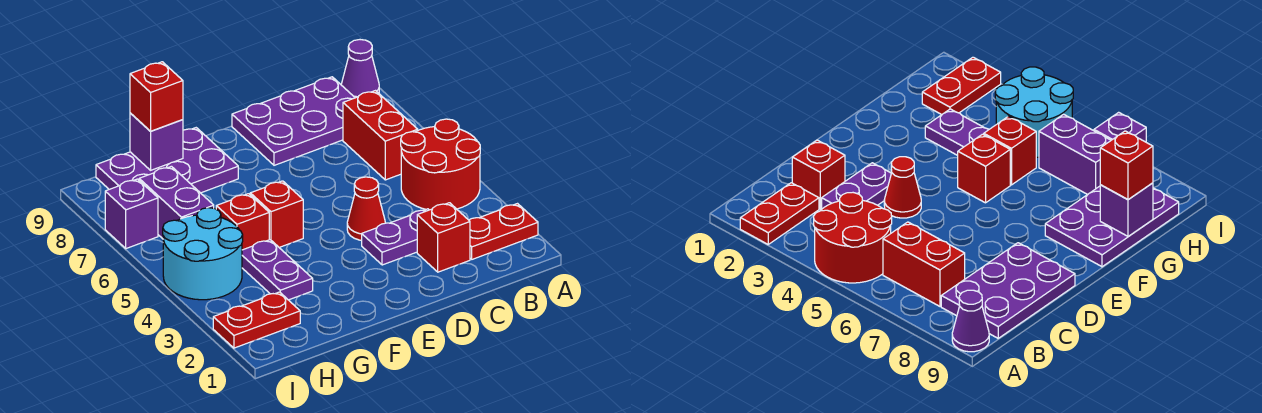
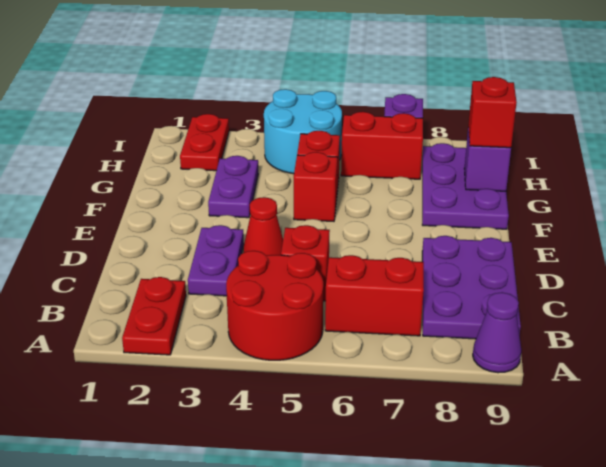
red 1x1 brick [417,203,470,272] -> red 1x1 brick moved to [281,225,330,301]
purple 1x2 plate [242,240,313,300] -> purple 1x2 plate turned to [208,156,258,218]
purple 1x2 brick [139,166,214,239] -> red 1x2 brick [341,112,423,179]

